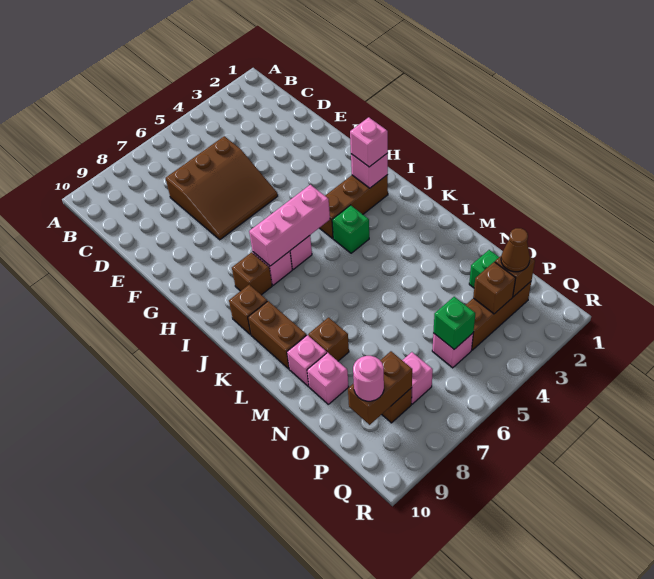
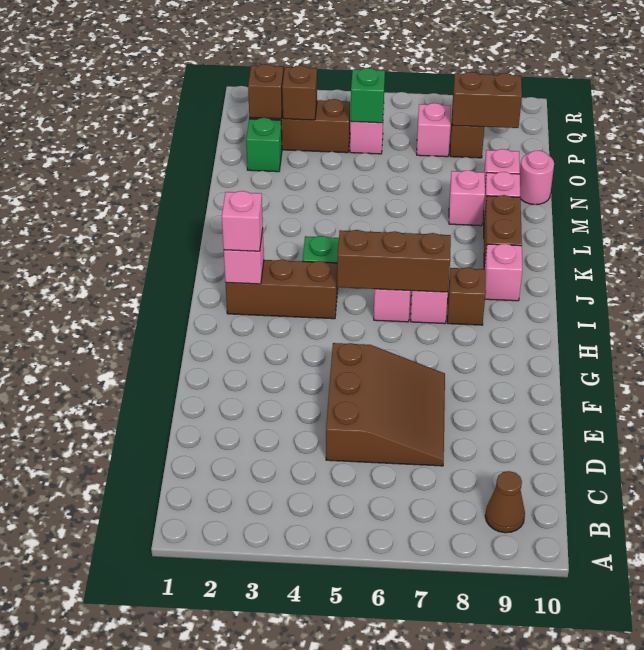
brown 3x3 slope [166,136,278,240] -> brown 3x3 slope turned to [326,343,445,466]
pink 1x3 brick [249,185,330,266] -> brown 1x3 brick [337,230,451,292]
brown 1x1 brick [229,285,267,334] -> pink 1x1 brick [485,244,522,301]
brown 1x1 brick [308,318,349,361] -> pink 1x1 brick [449,170,485,226]
brown 1x1 cone [501,228,530,272] -> brown 1x1 cone moved to [485,471,525,533]
pink 1x1 round brick [353,356,384,401] -> pink 1x1 round brick moved to [520,150,554,205]

